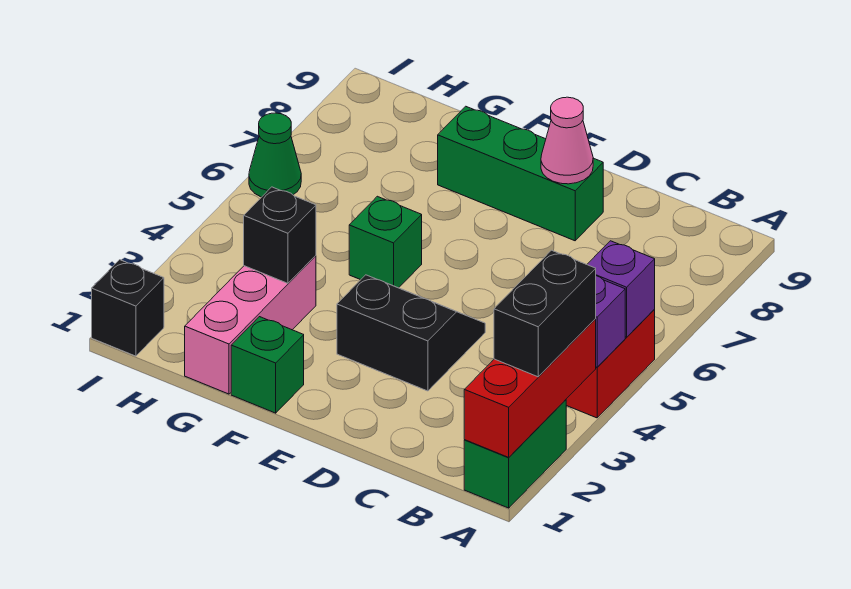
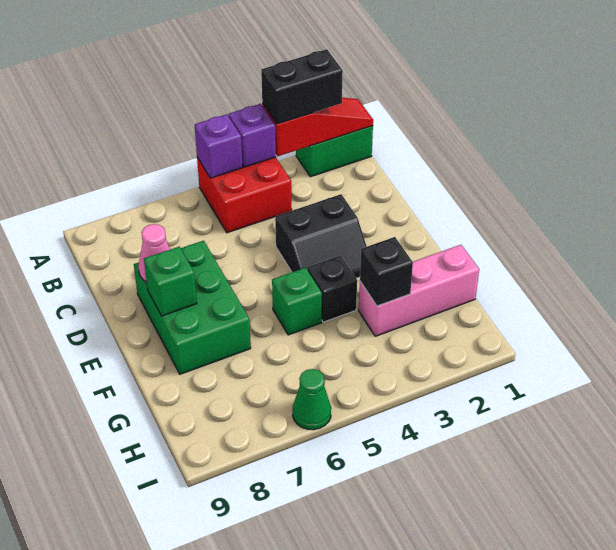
red 1x3 brick [464,319,596,457] -> red 1x3 slope [262,98,373,156]
black 2x2 slope [337,275,485,391] -> black 2x2 slope turned to [275,194,367,278]
green 1x3 brick [438,106,603,241] -> green 2x3 brick [134,241,251,374]
green 1x1 brick [231,317,304,413] -> green 1x1 brick moved to [144,247,197,316]
black 1x1 brick [92,260,164,356] -> black 1x1 brick moved to [307,255,357,322]

